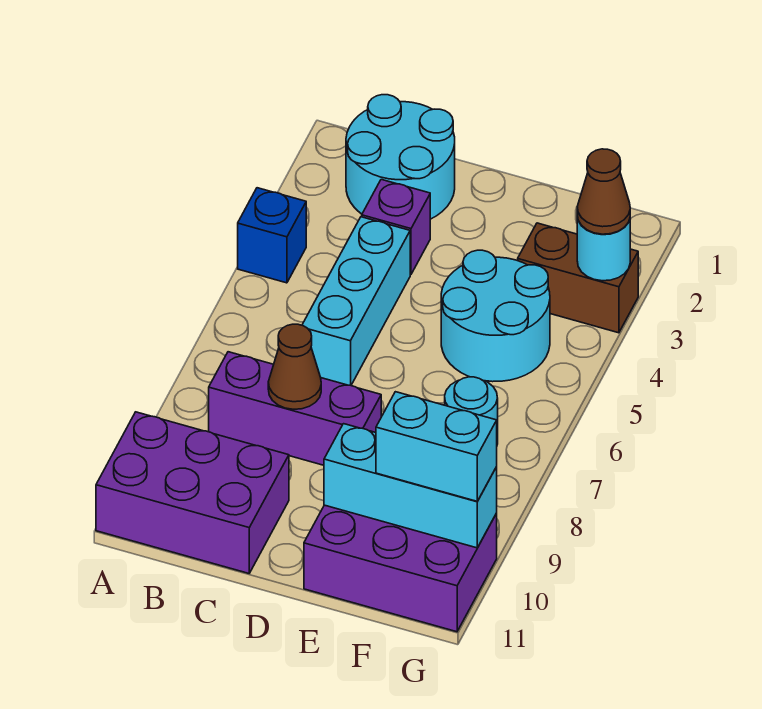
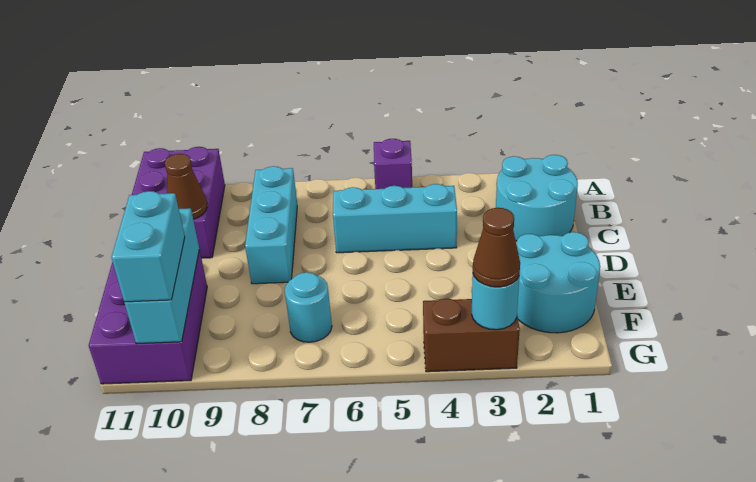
blue 1x1 brick [238,188,306,283] -> none
purple 1x3 brick [209,352,381,465] -> cyan 1x3 brick [245,166,297,284]
purple 1x1 brick [362,179,430,275] -> purple 1x1 brick moved to [374,139,412,189]
brown 1x1 cone [268,324,321,409] -> brown 1x1 cone moved to [165,154,207,219]
cyan 2x2 round brick [441,250,550,382] -> cyan 2x2 round brick moved to [517,232,600,333]
brown 1x2 brick [518,223,638,333] -> brown 1x2 brick turned to [423,299,520,372]

